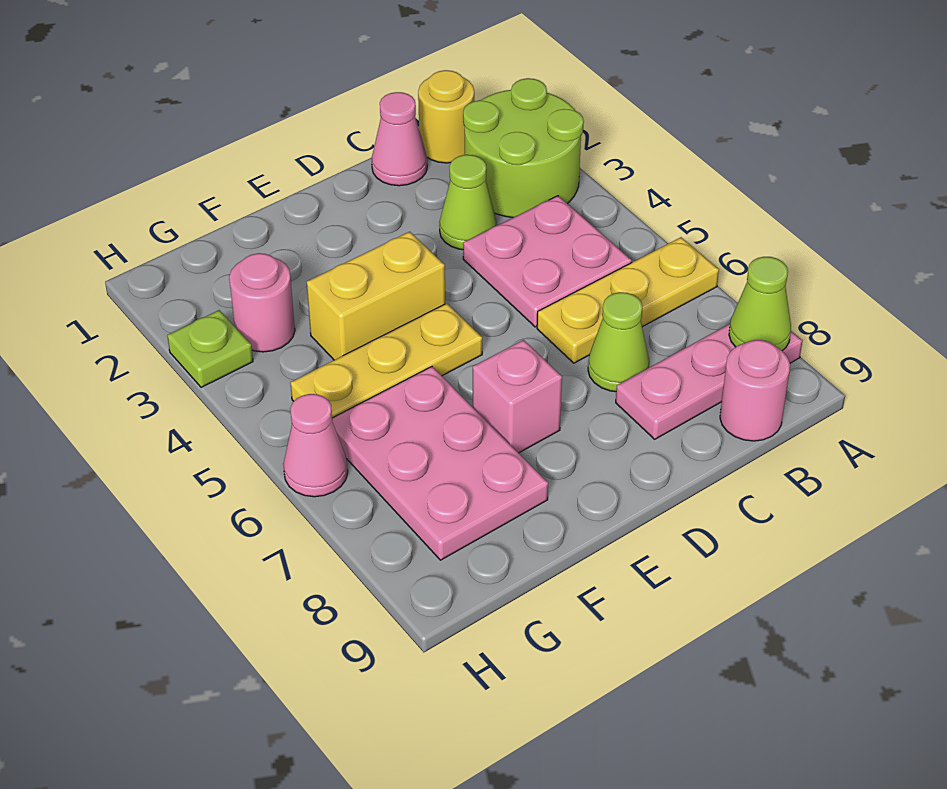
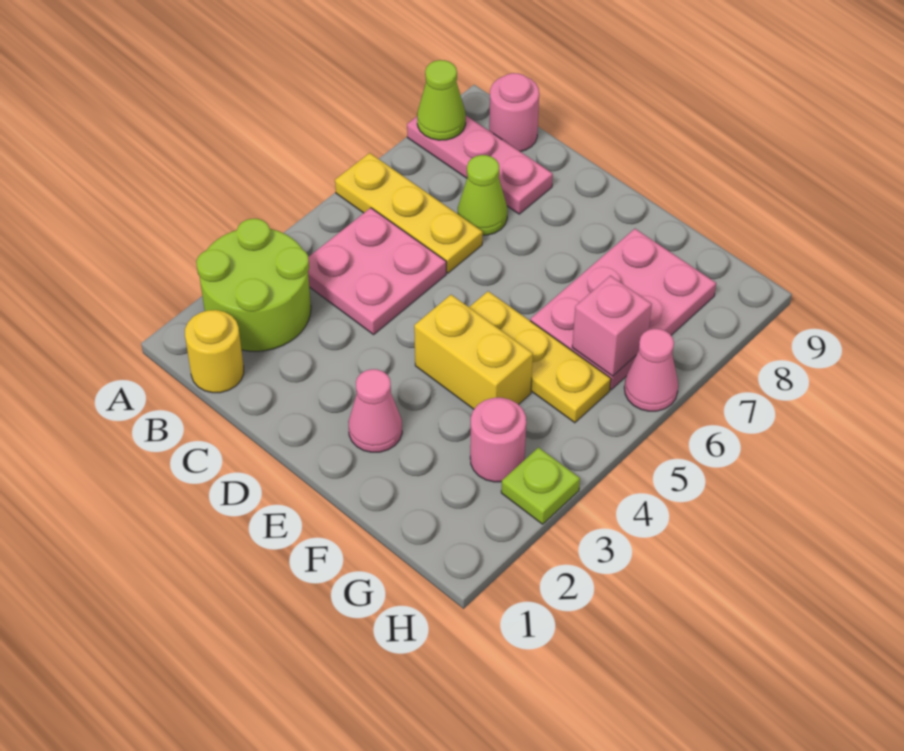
pink 1x1 cone [372,92,427,186] -> pink 1x1 cone moved to [348,369,402,452]
lime 1x1 cone [439,155,497,250] -> none
pink 1x1 brick [473,340,562,453] -> pink 1x1 brick moved to [572,276,652,376]

